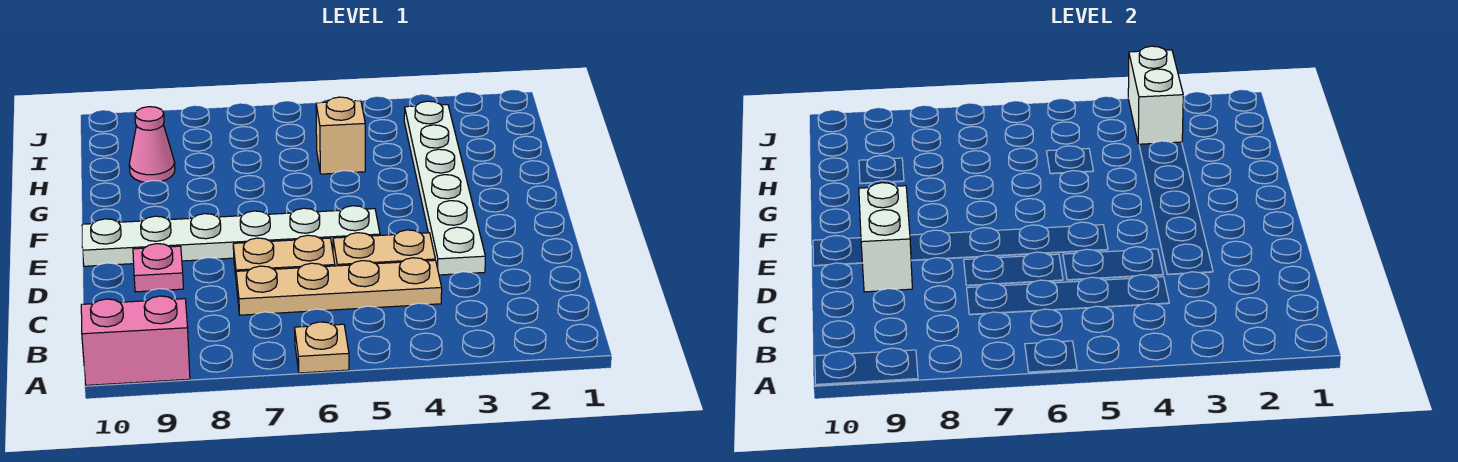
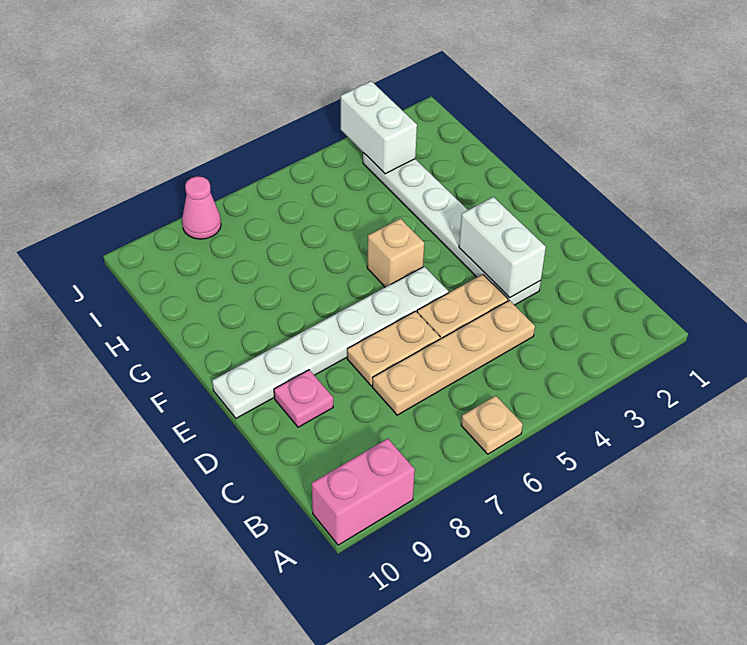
white 1x2 brick [859,183,912,292] -> white 1x2 brick moved to [459,197,546,298]
tan 1x1 brick [316,97,365,174] -> tan 1x1 brick moved to [367,219,424,287]
pink 1x1 cone [129,107,175,182] -> pink 1x1 cone moved to [182,176,221,239]

